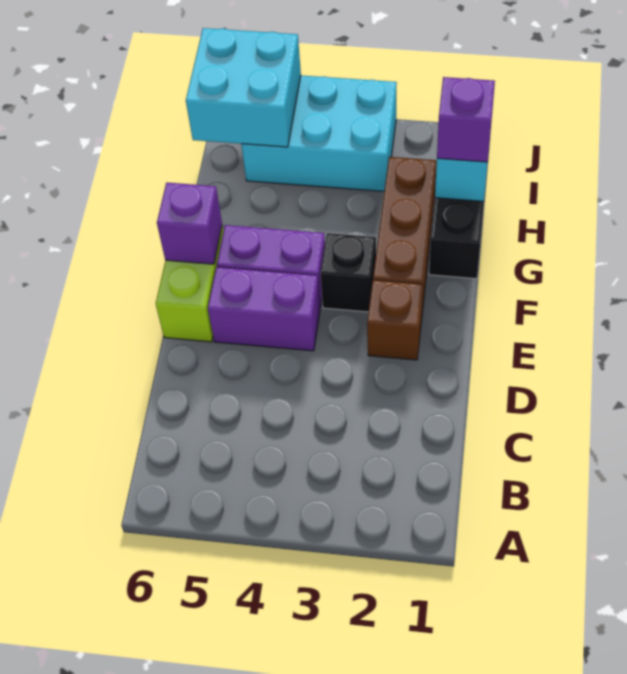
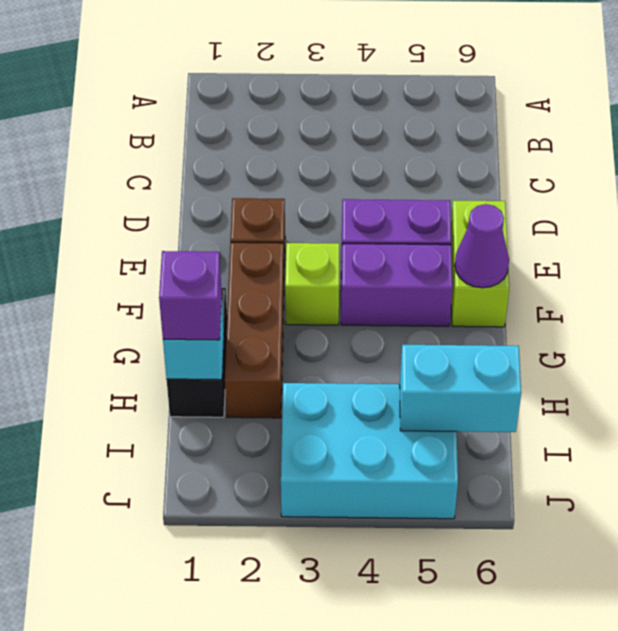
black 1x1 brick [321,233,376,312] -> lime 1x1 brick [285,243,340,325]
purple 1x1 brick [157,183,222,264] -> purple 1x1 cone [455,204,509,288]
cyan 2x2 brick [186,28,301,147] -> cyan 1x2 brick [400,345,521,432]

